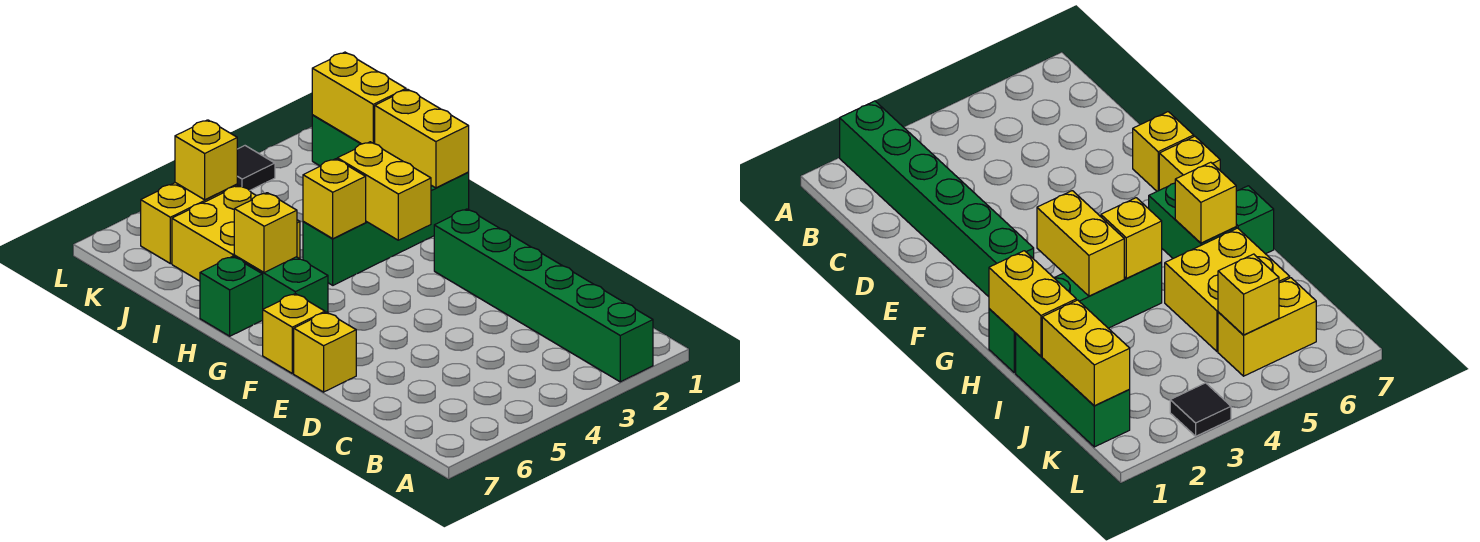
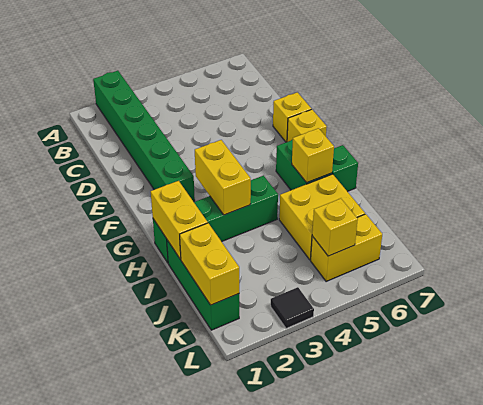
yellow 1x1 brick [303,159,366,239] -> none

